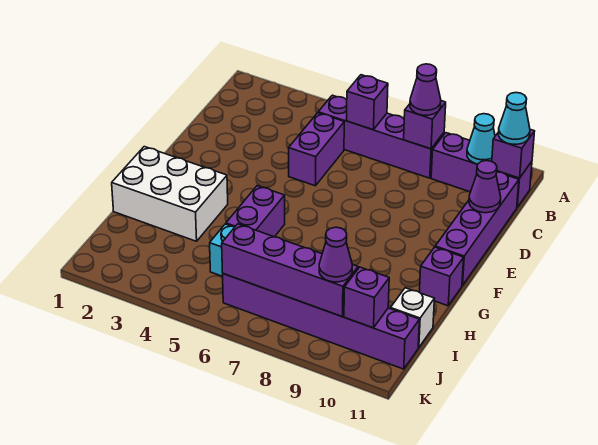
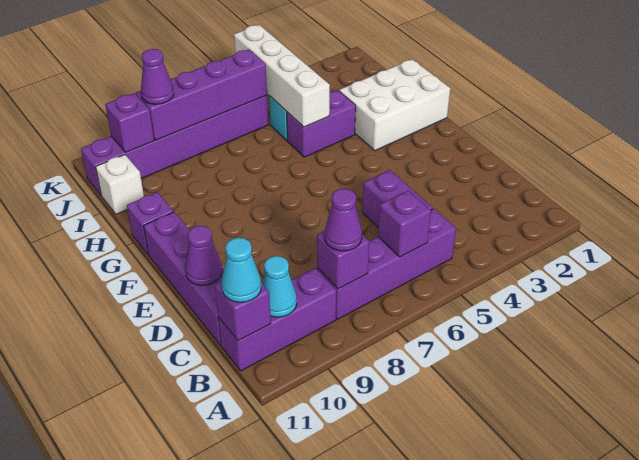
purple 1x2 brick [226,186,285,237] -> purple 1x2 brick turned to [287,90,356,157]
none -> white 1x4 brick [234,25,330,127]

